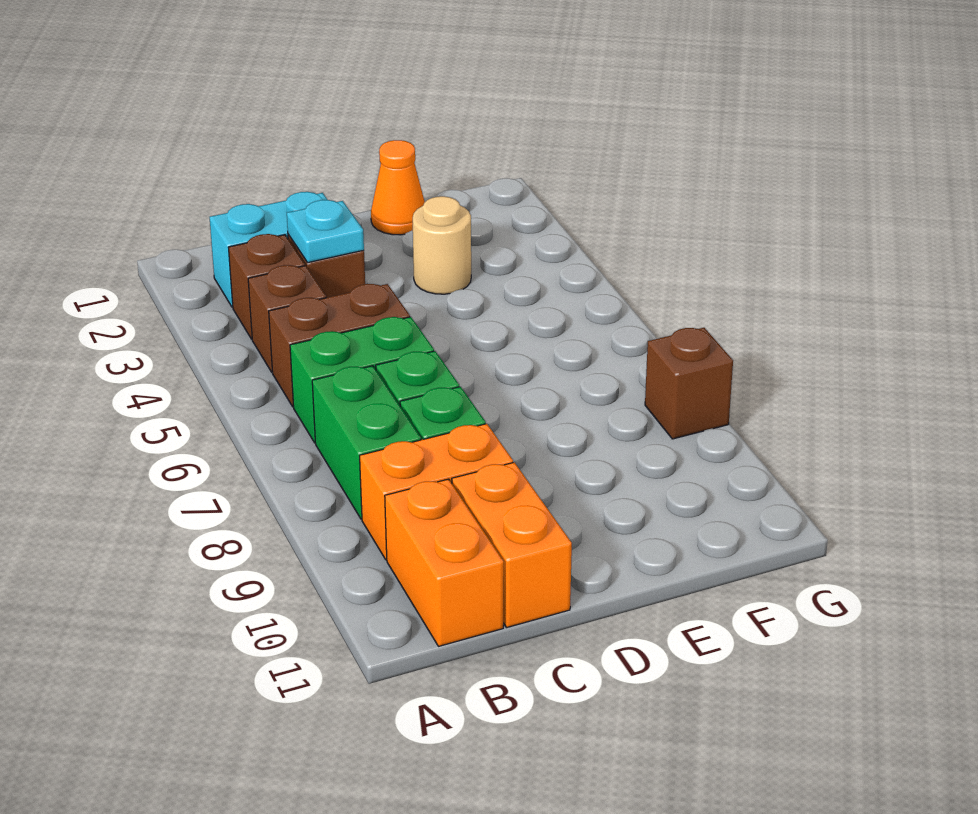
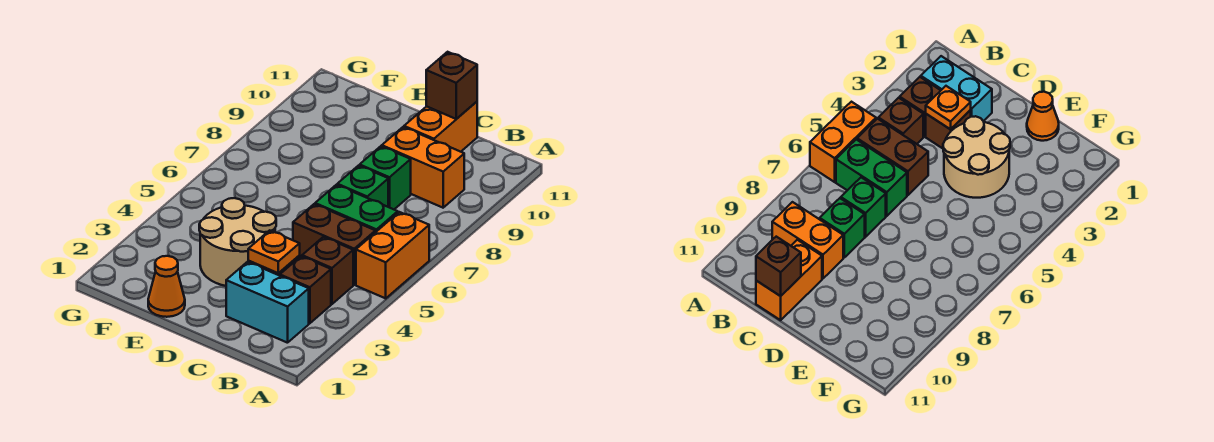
green 1x2 brick [312,366,421,519] -> none
orange 1x2 brick [385,479,504,646] -> orange 1x2 brick moved to [356,212,429,298]
cyan 1x1 plate [287,200,364,263] -> orange 1x1 plate [248,230,300,273]
tan 1x1 round brick [413,196,471,294] -> tan 2x2 round brick [199,198,276,286]
brown 1x1 brick [645,328,733,439] -> brown 1x1 brick moved to [426,52,477,119]

